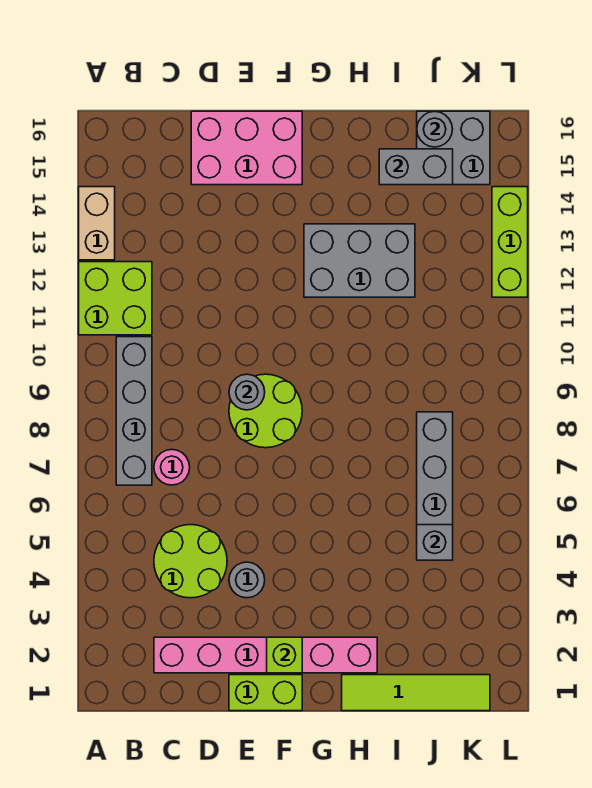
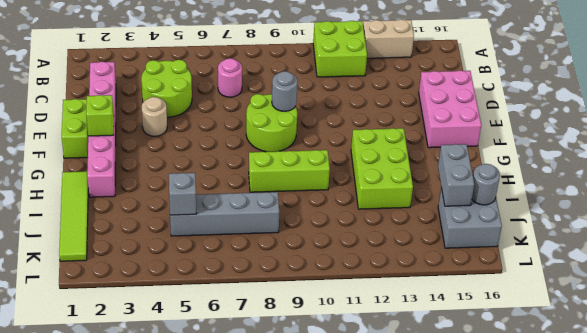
grey 1x4 brick [116,337,152,485] -> none
grey 1x1 round brick [229,562,265,598] -> tan 1x1 round brick [142,97,167,136]
grey 2x3 brick [304,224,415,297] -> lime 2x3 brick [351,128,413,209]
lime 1x3 brick [492,187,528,297] -> lime 1x3 brick moved to [249,150,330,192]

